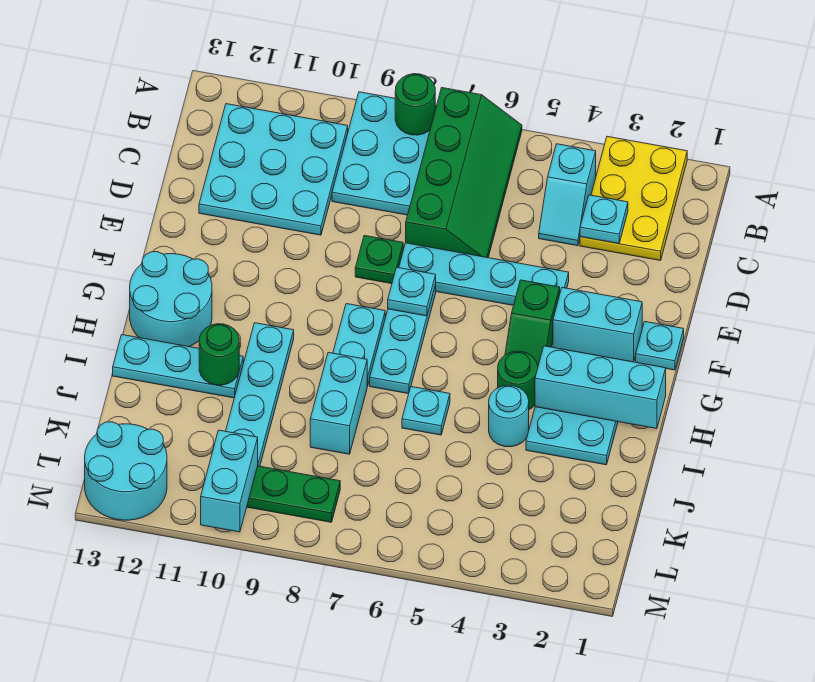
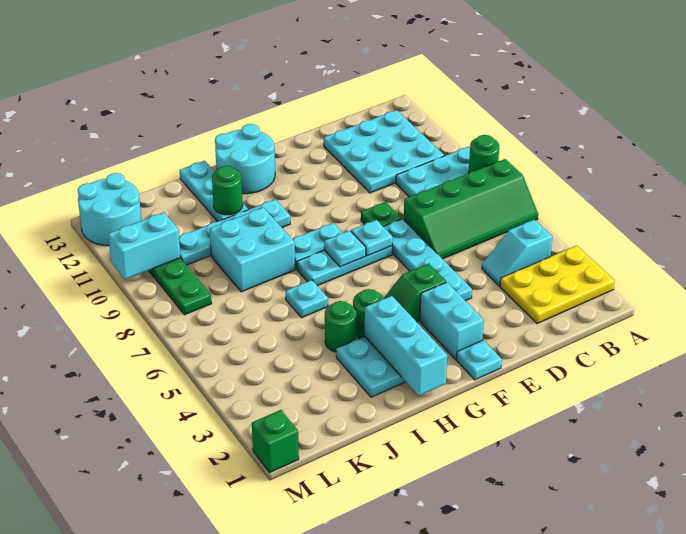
cyan 1x1 plate [580,195,628,244] -> cyan 1x1 plate moved to [324,231,366,267]
cyan 1x1 round brick [489,385,529,447] -> green 1x1 round brick [325,301,357,352]
cyan 1x2 brick [310,353,367,454] -> cyan 2x2 brick [209,208,295,292]
none -> green 1x1 brick [252,410,299,472]

